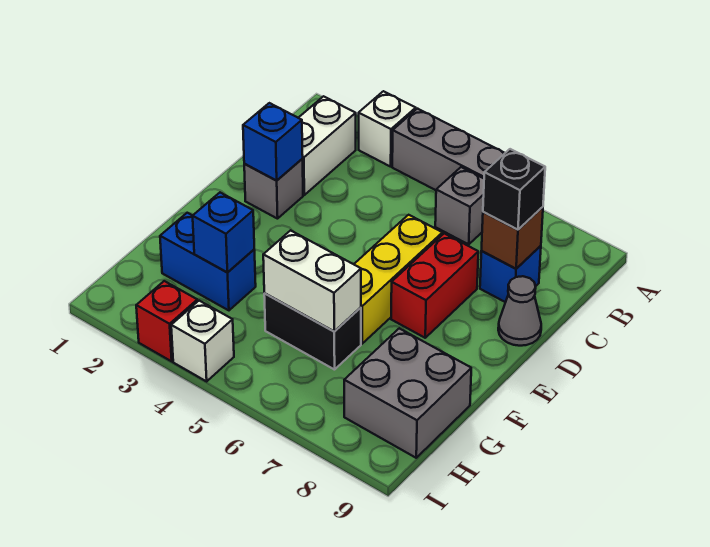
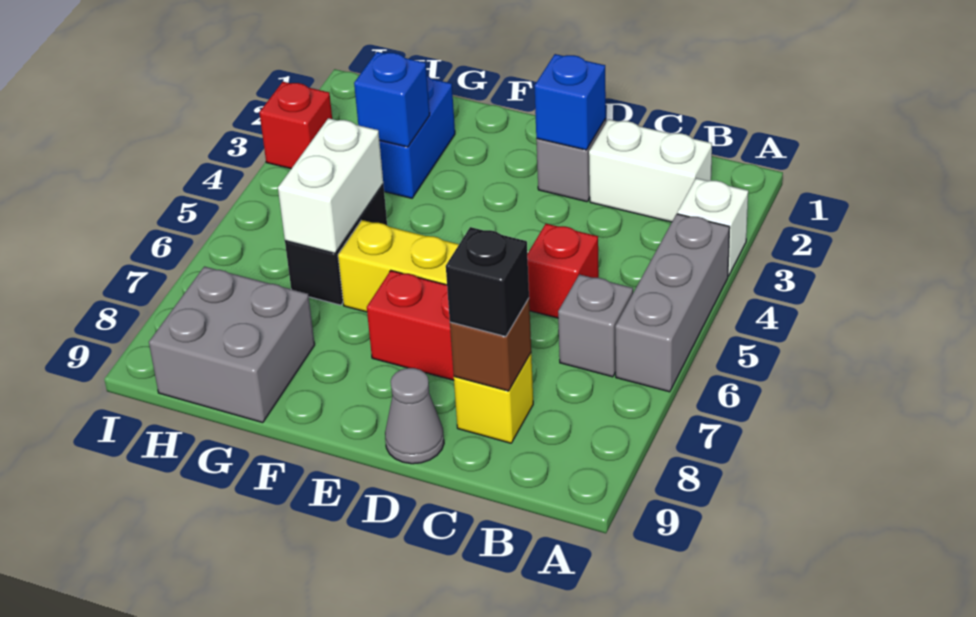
none -> red 1x1 brick [527,224,599,318]
blue 1x1 brick [480,246,541,302] -> yellow 1x1 brick [454,354,533,443]
white 1x1 brick [171,301,234,381] -> none

